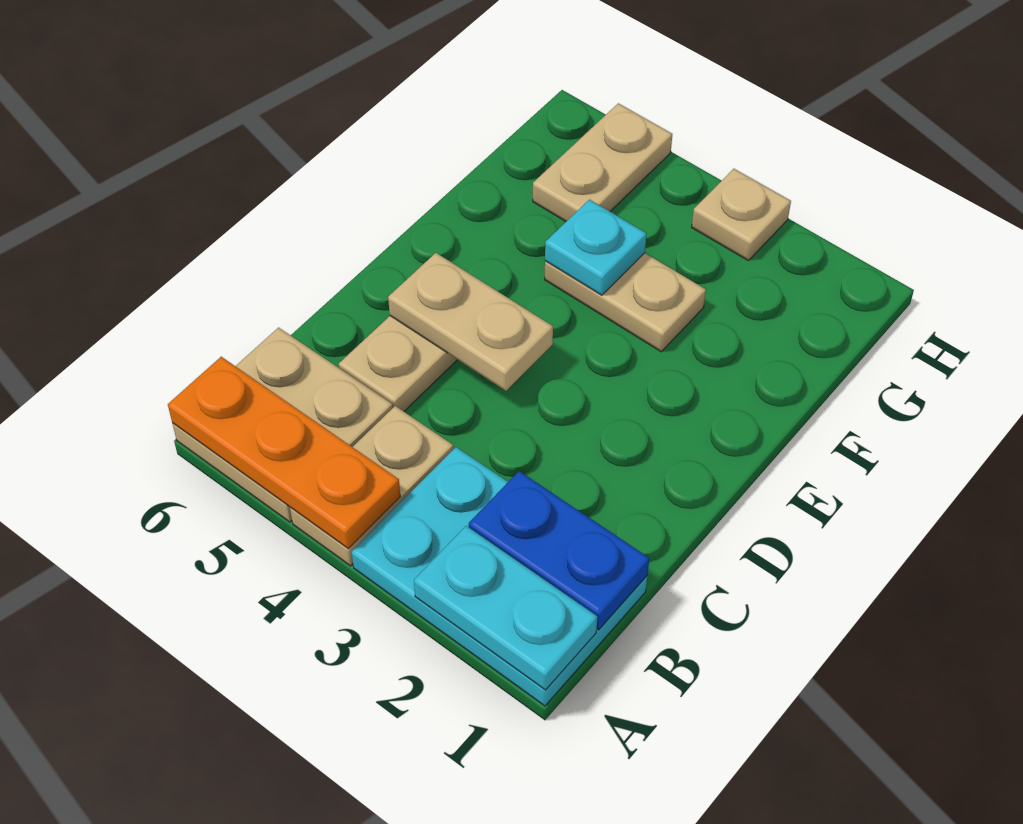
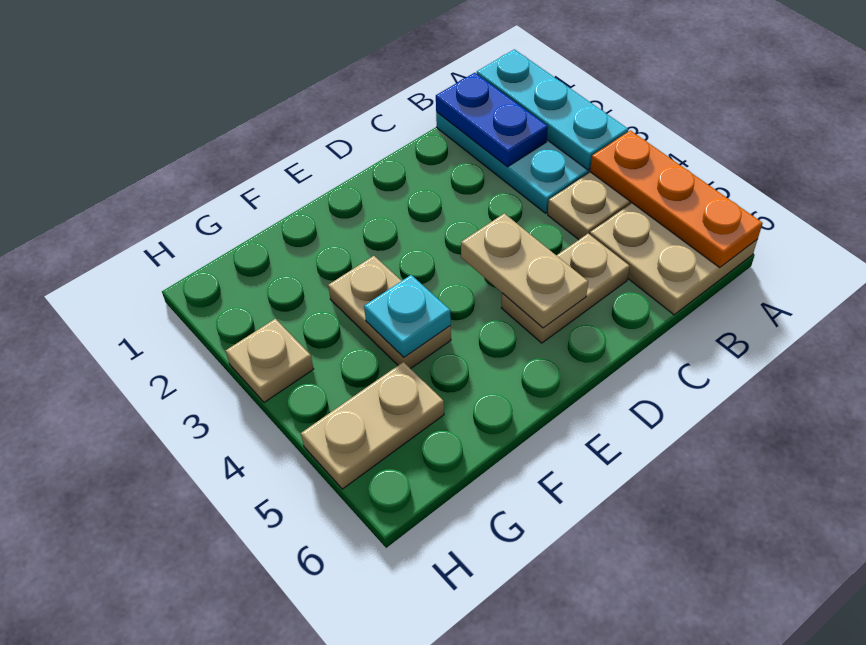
cyan 1x2 plate [414,526,597,690] -> cyan 1x3 plate [477,49,628,170]

